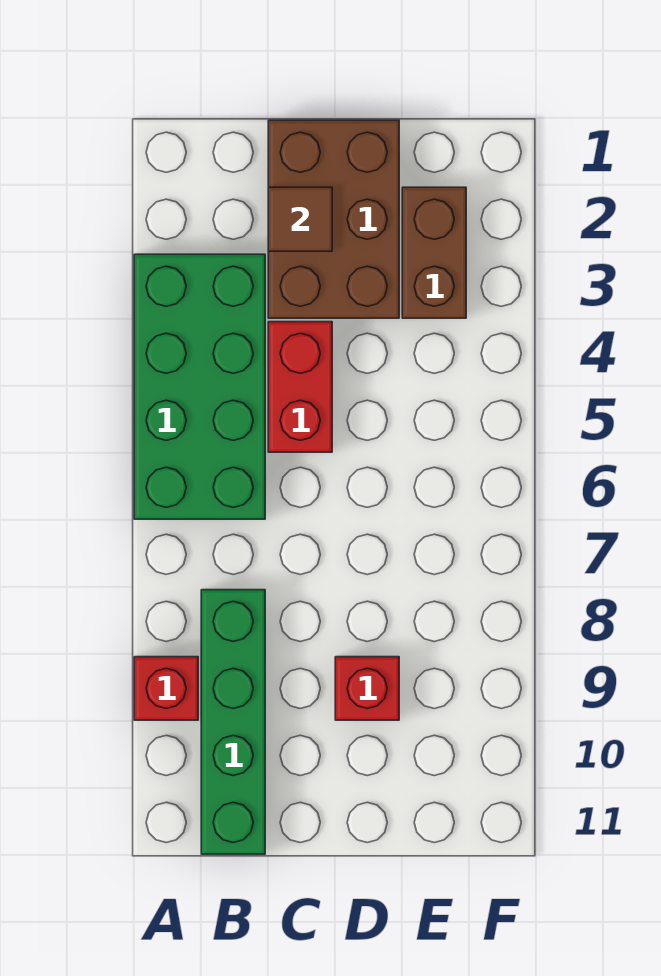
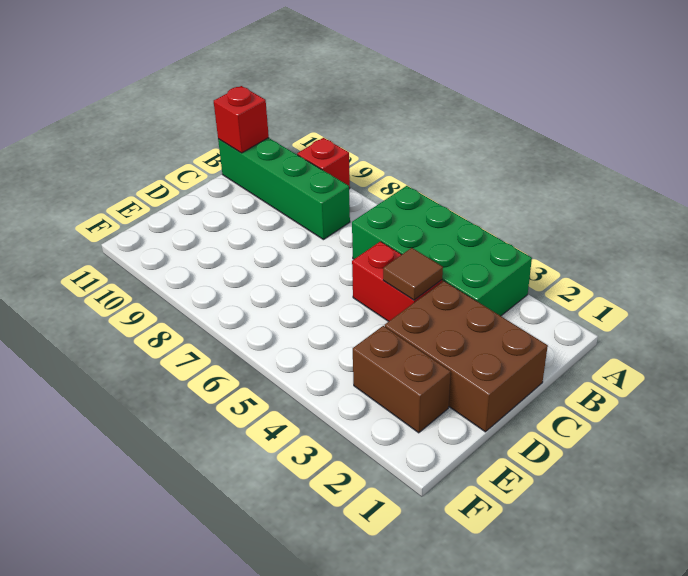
brown 1x1 tile [268,187,332,251] -> brown 1x1 tile moved to [383,248,443,300]
red 1x1 brick [335,657,399,720] -> red 1x1 brick moved to [214,86,269,153]

